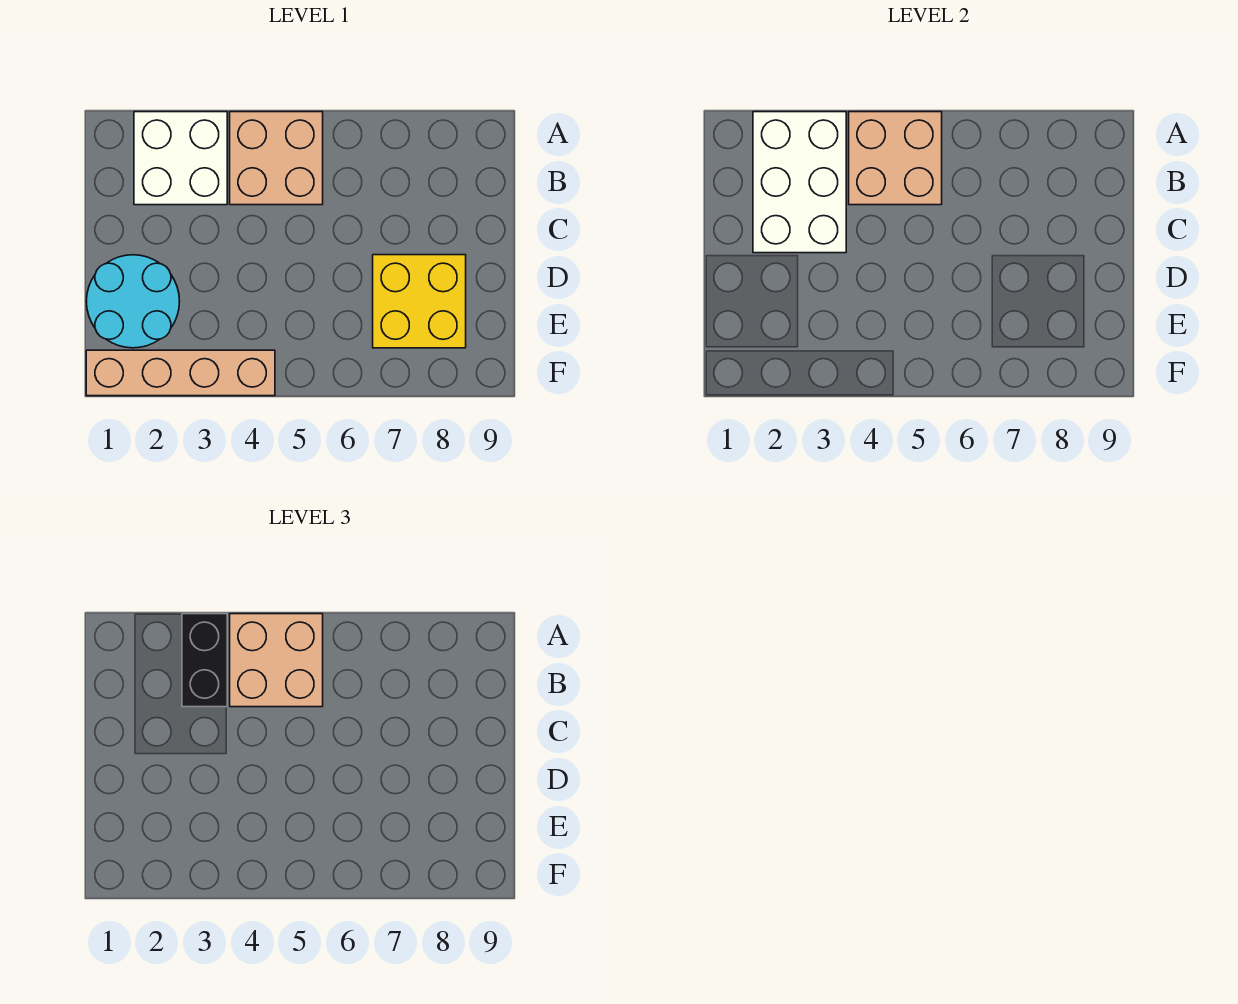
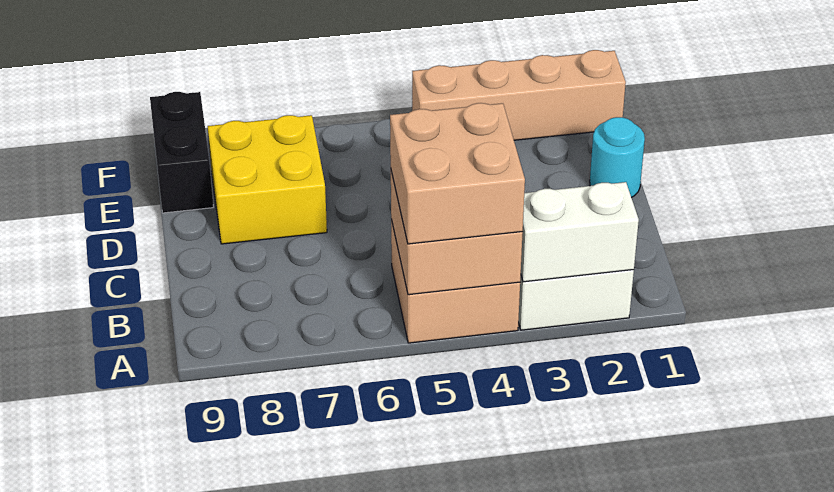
white 2x3 brick [753,112,846,253] -> white 1x2 brick [521,182,639,282]
black 1x2 brick [182,614,227,707] -> black 1x2 brick moved to [150,92,214,213]
cyan 2x2 round brick [86,255,180,348] -> cyan 1x1 round brick [590,117,645,198]

